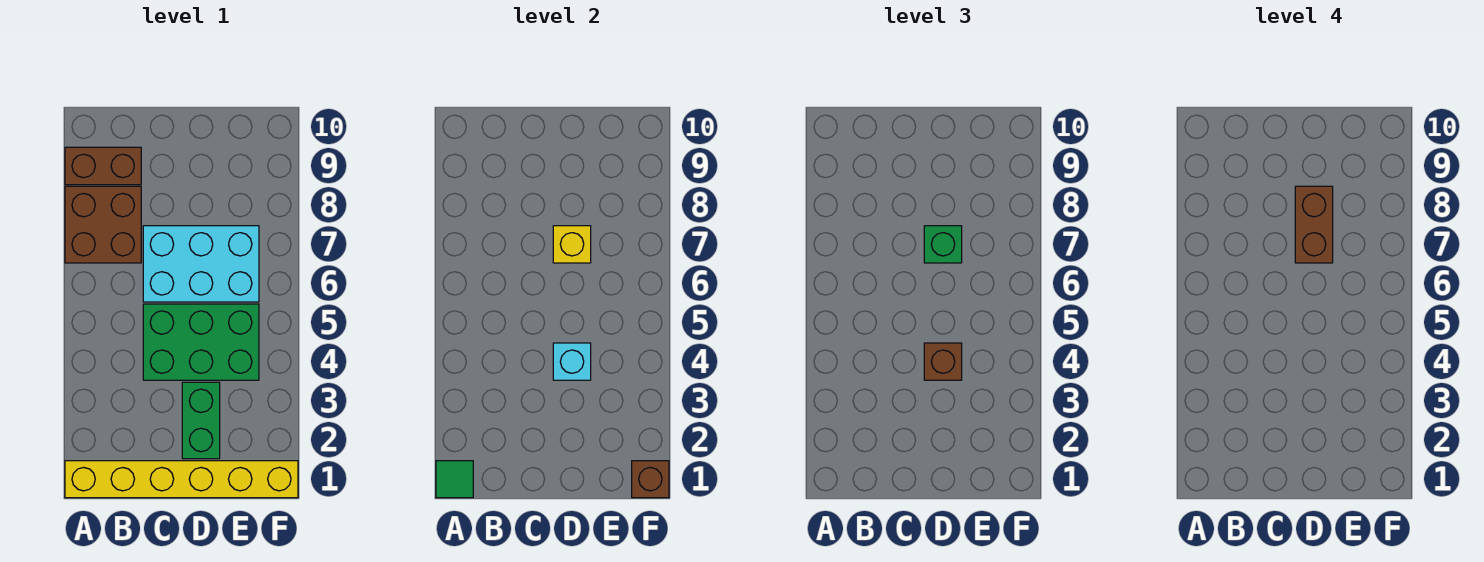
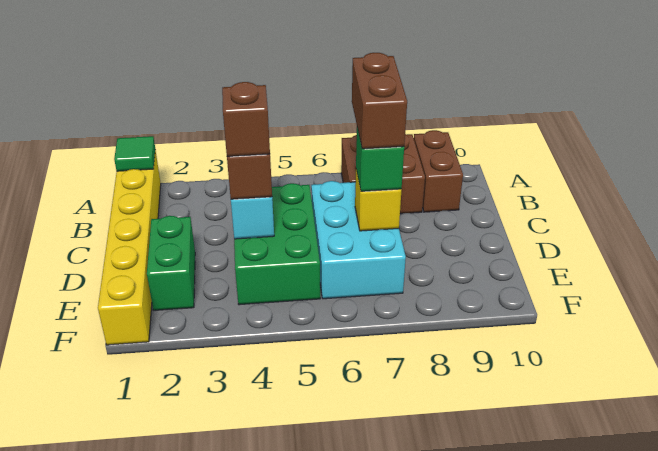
green 1x2 brick [182,382,220,459] -> green 1x2 brick turned to [147,216,195,310]
brown 1x2 brick [1295,186,1333,263] -> brown 1x2 brick turned to [352,53,407,149]
brown 1x1 brick [632,461,669,498] -> brown 1x1 brick moved to [222,82,270,156]

